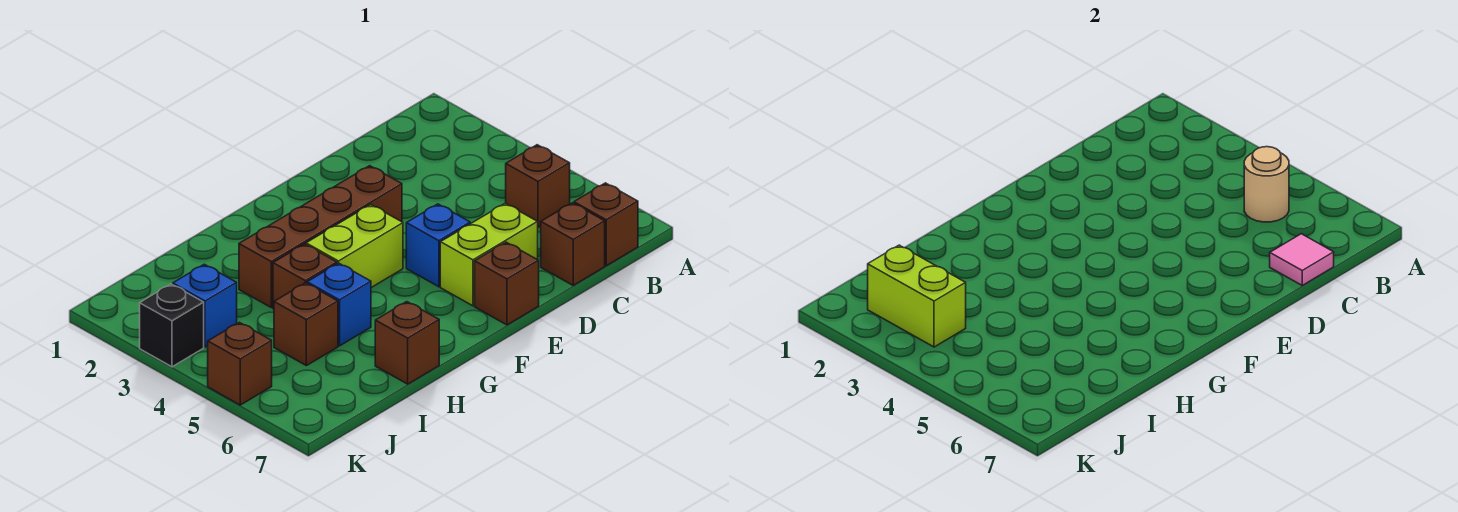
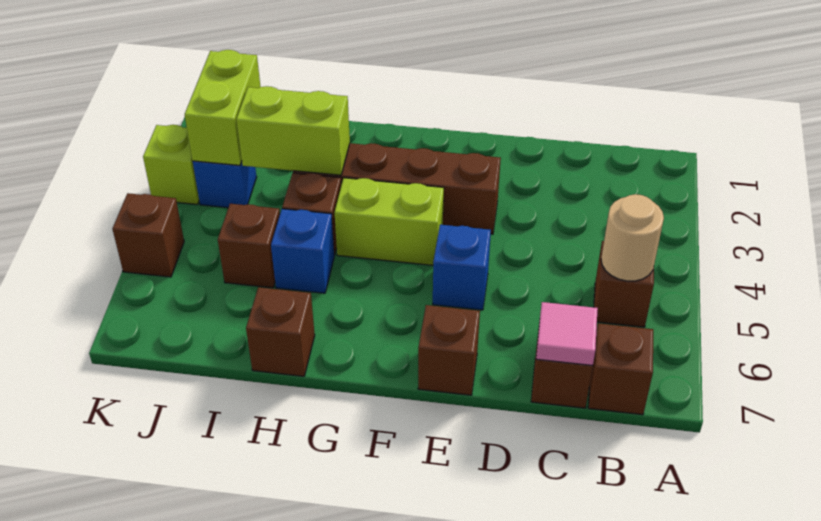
lime 1x2 brick [440,203,538,306] -> lime 1x2 brick moved to [236,86,350,175]
black 1x1 brick [140,284,204,367] -> lime 1x1 brick [143,125,199,205]

